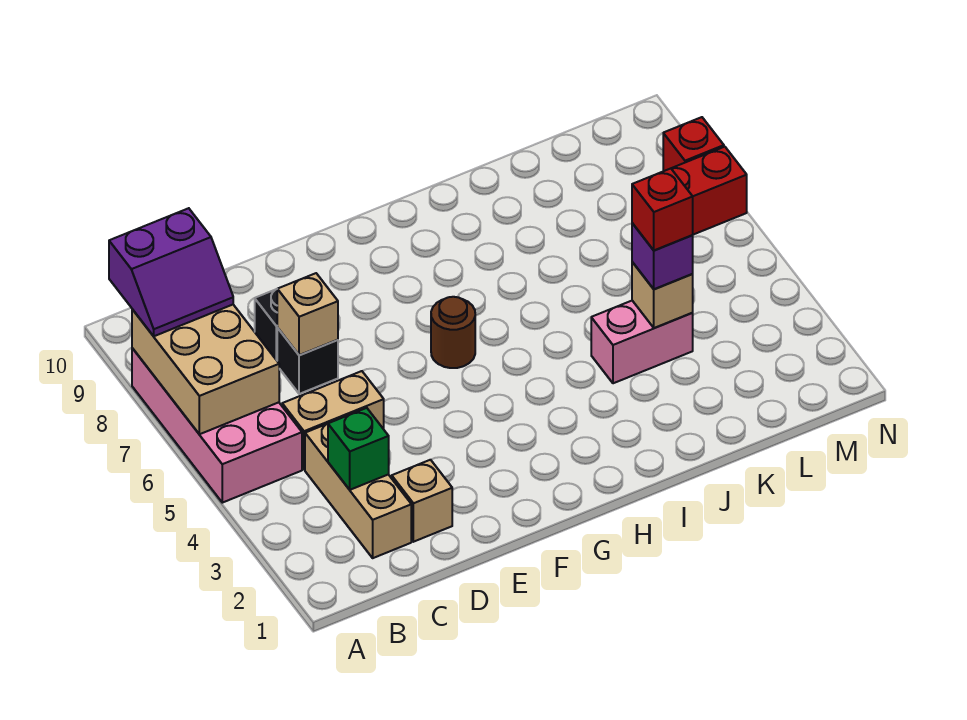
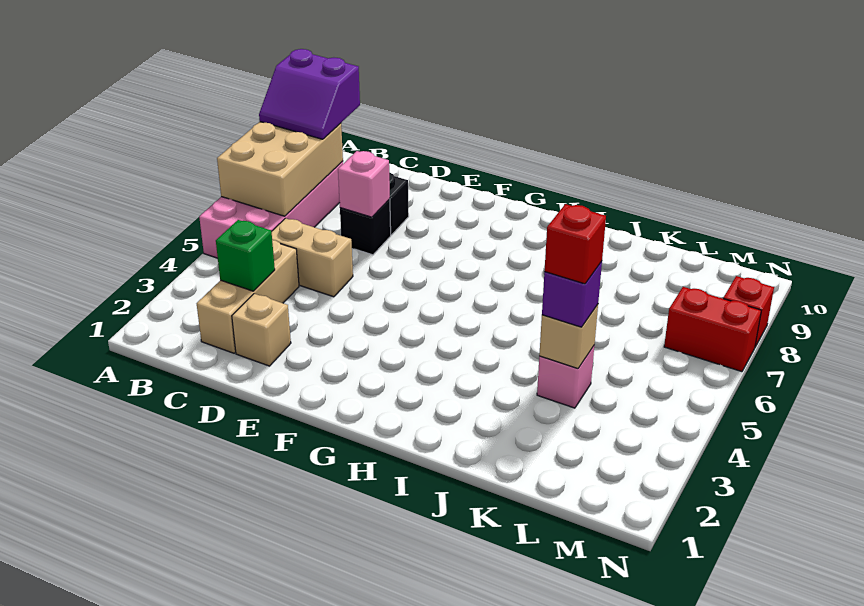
tan 1x1 brick [277,273,338,355] -> pink 1x1 brick [338,151,390,217]
brown 1x1 round brick [431,297,475,368] -> none
pink 1x2 brick [591,301,693,383] -> pink 1x1 brick [537,346,594,408]

